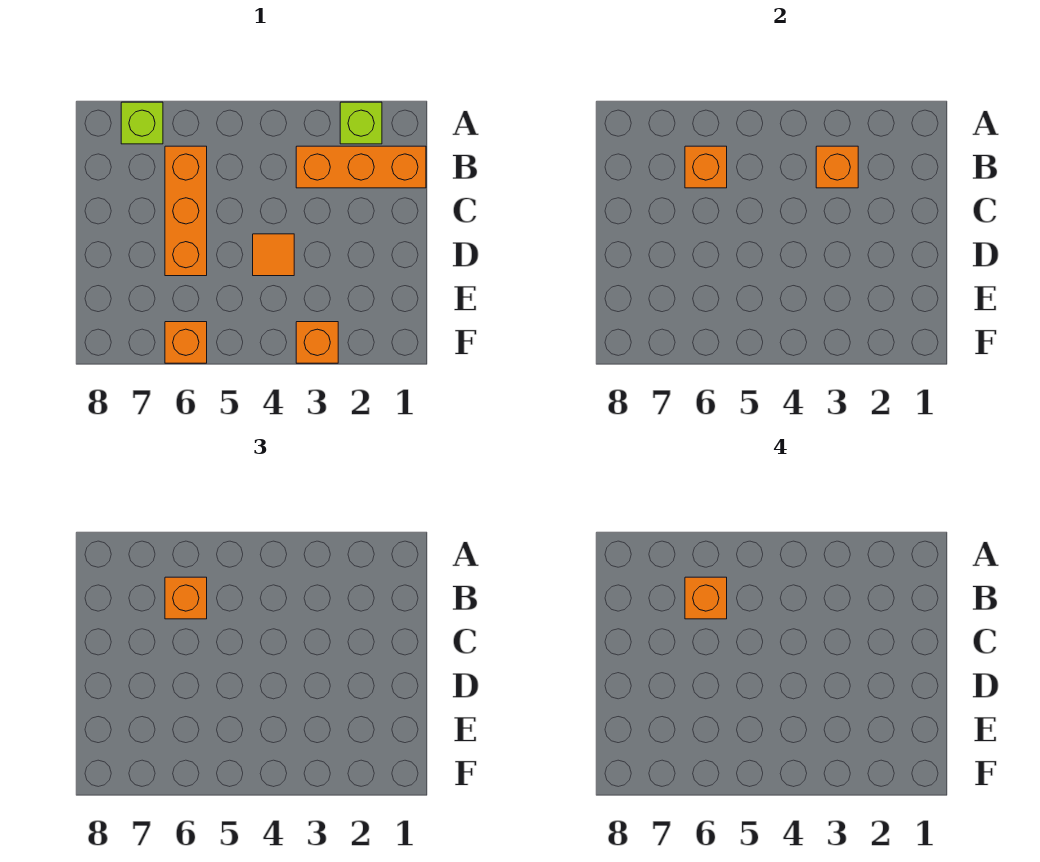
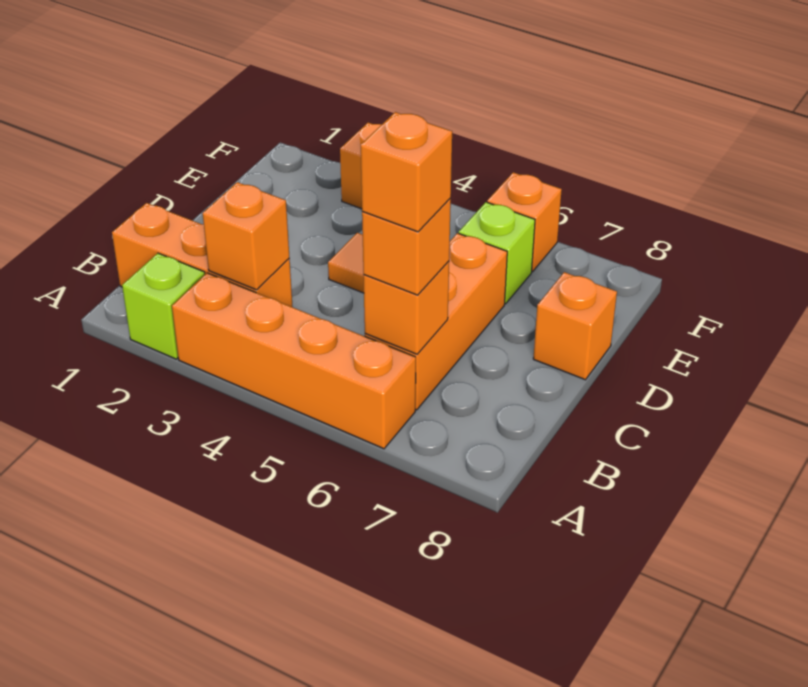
none -> orange 1x4 brick [172,273,416,449]
lime 1x1 brick [121,102,163,144] -> lime 1x1 brick moved to [459,202,535,304]
none -> orange 1x1 brick [533,272,617,380]

